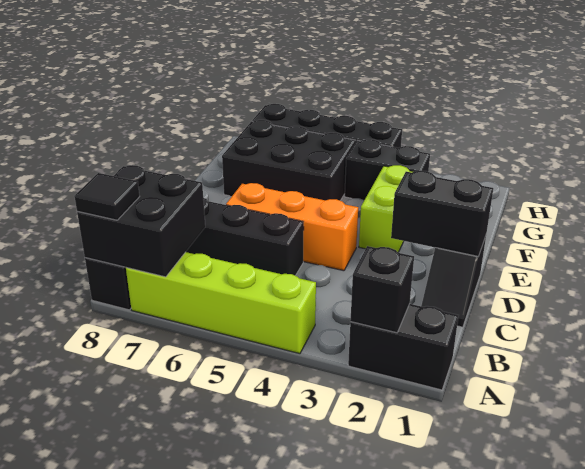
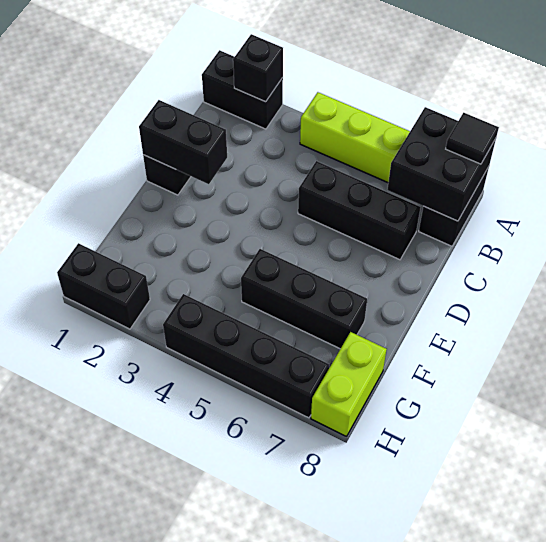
orange 1x3 brick [226,183,358,271] -> none
lime 1x2 brick [359,165,414,252] -> lime 1x2 brick moved to [311,332,387,436]
black 2x3 brick [222,120,355,201] -> black 1x3 brick [241,249,367,349]
black 1x2 brick [345,139,430,200] -> black 1x2 brick moved to [57,243,150,329]

